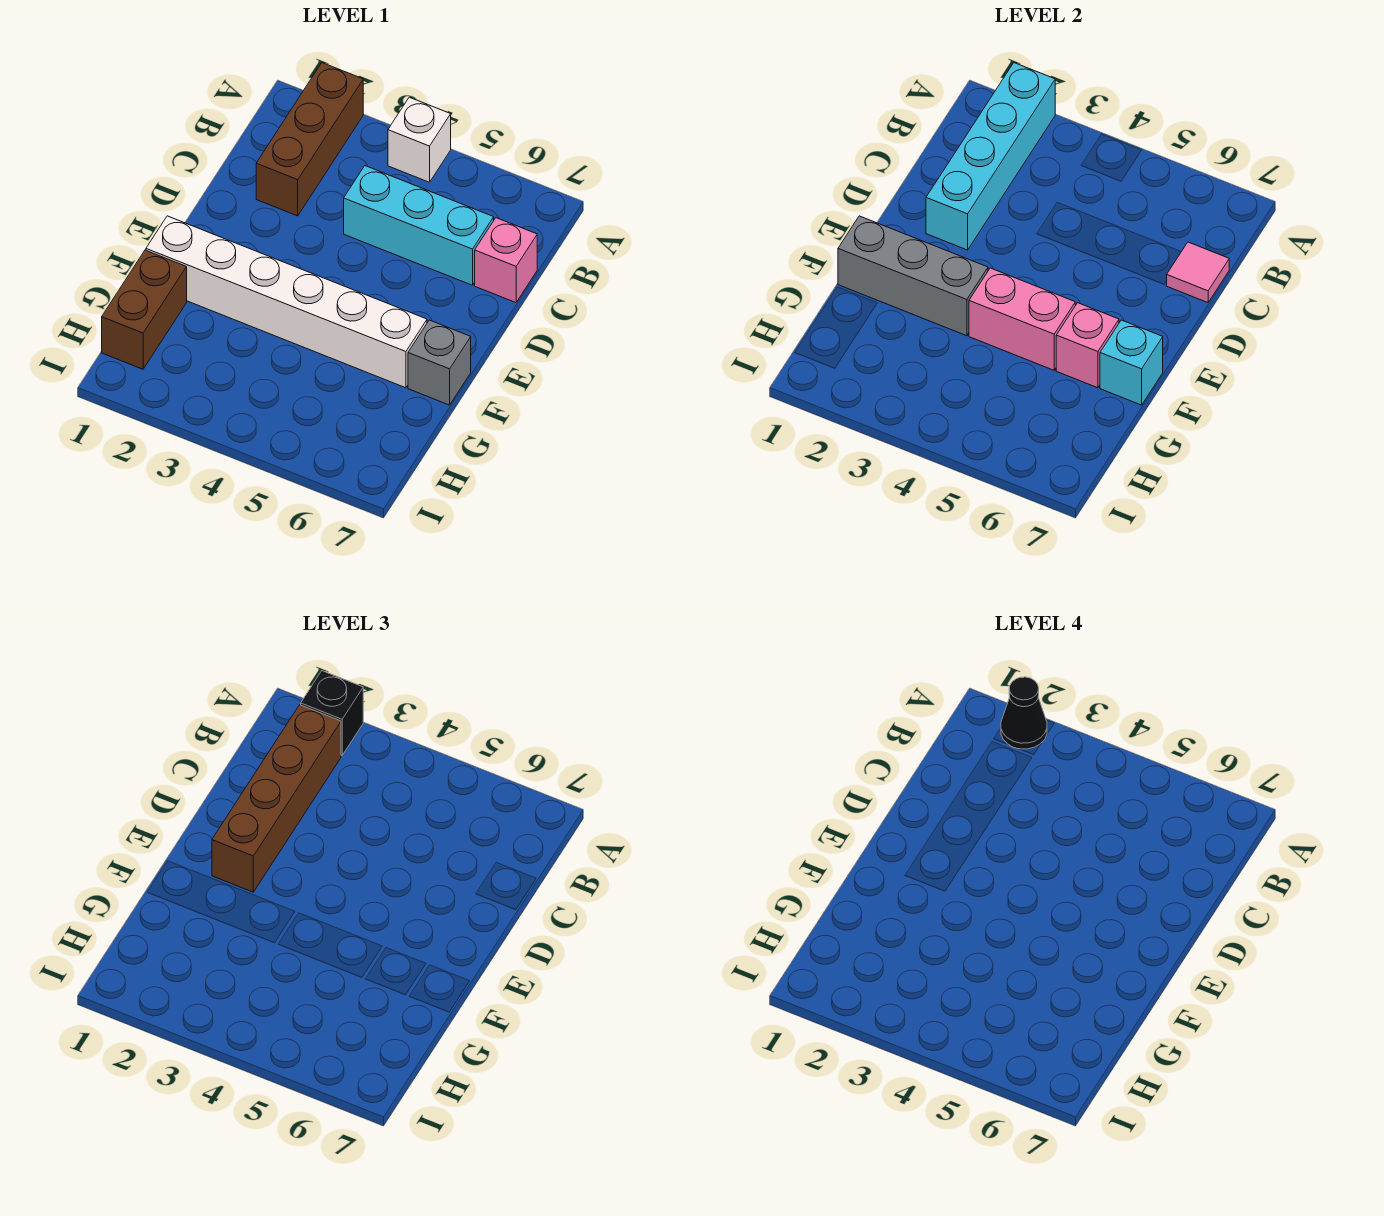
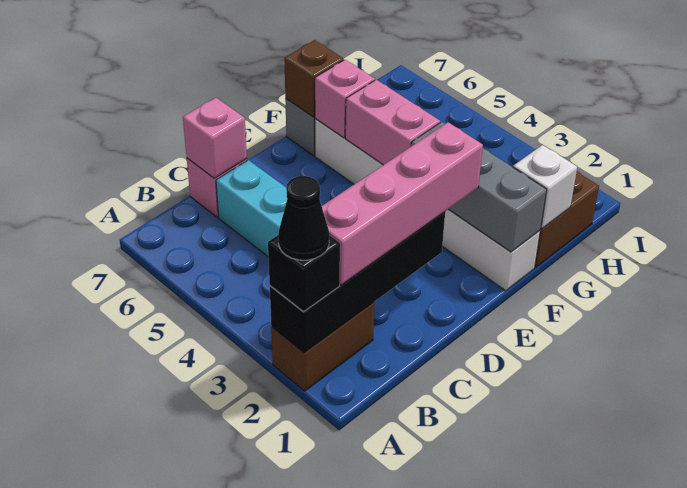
brown 1x3 brick [256,63,363,216] -> brown 1x2 brick [271,302,374,391]
cyan 1x4 brick [926,63,1055,250] -> black 1x4 brick [270,212,445,353]
white 1x1 brick [388,97,451,182] -> white 1x1 brick moved to [513,145,577,229]
brown 1x4 brick [212,705,341,892] -> pink 1x4 brick [322,122,483,285]
pink 1x1 tile [1167,242,1229,303] -> pink 1x1 brick [183,98,247,179]
cyan 1x1 brick [1100,320,1163,405] -> brown 1x1 brick [284,40,344,117]

